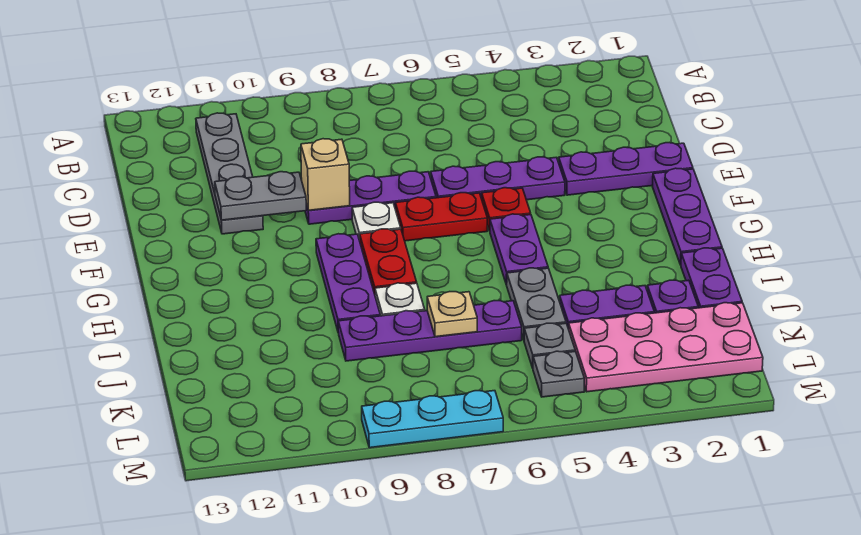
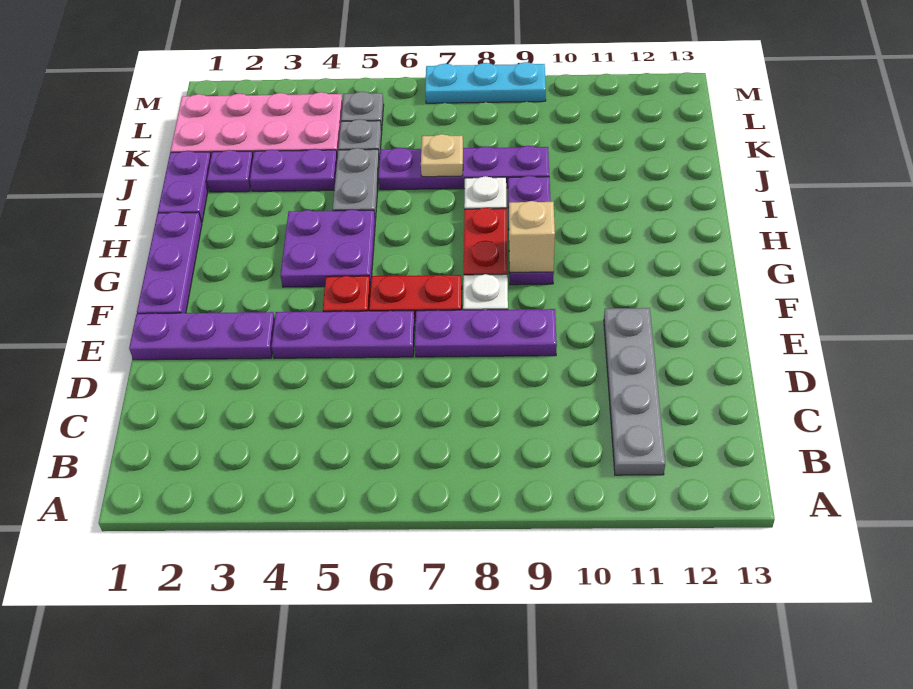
tan 1x1 brick [301,139,350,210] -> tan 1x1 brick moved to [509,201,555,272]
grey 1x2 plate [215,172,306,220] -> none
purple 1x2 plate [490,214,548,285] -> purple 2x2 plate [280,209,375,287]

